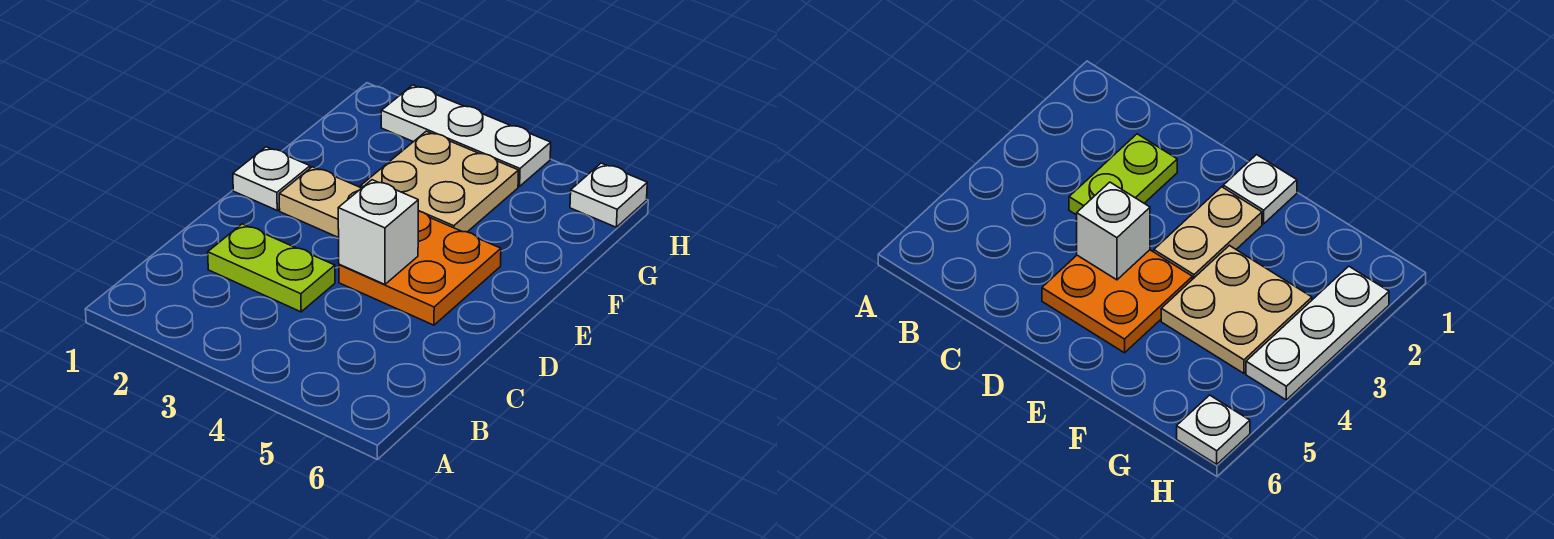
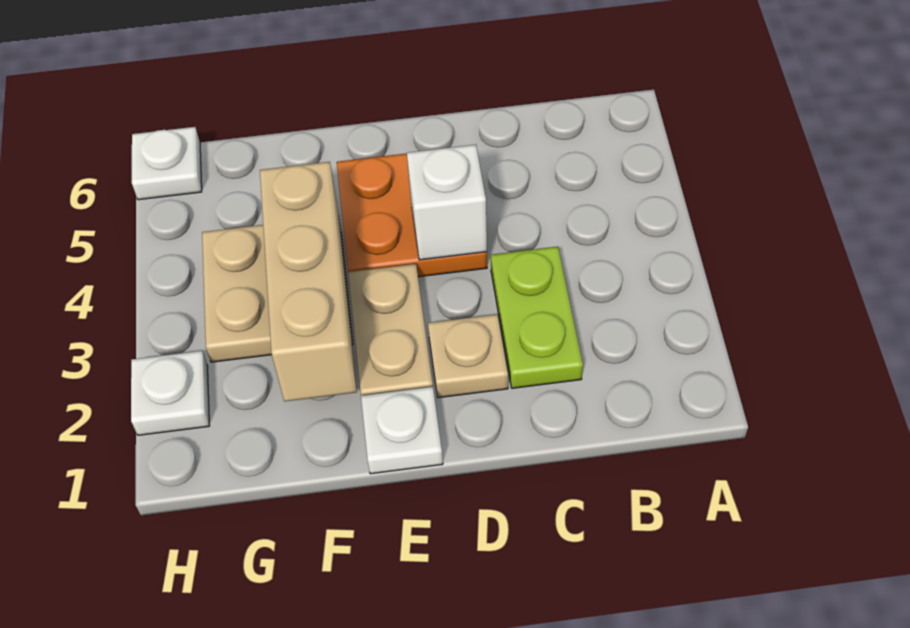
none -> tan 1x1 plate [428,314,508,398]
none -> tan 1x3 brick [260,162,357,401]
white 1x3 plate [381,85,551,186] -> white 1x1 plate [131,351,209,435]

